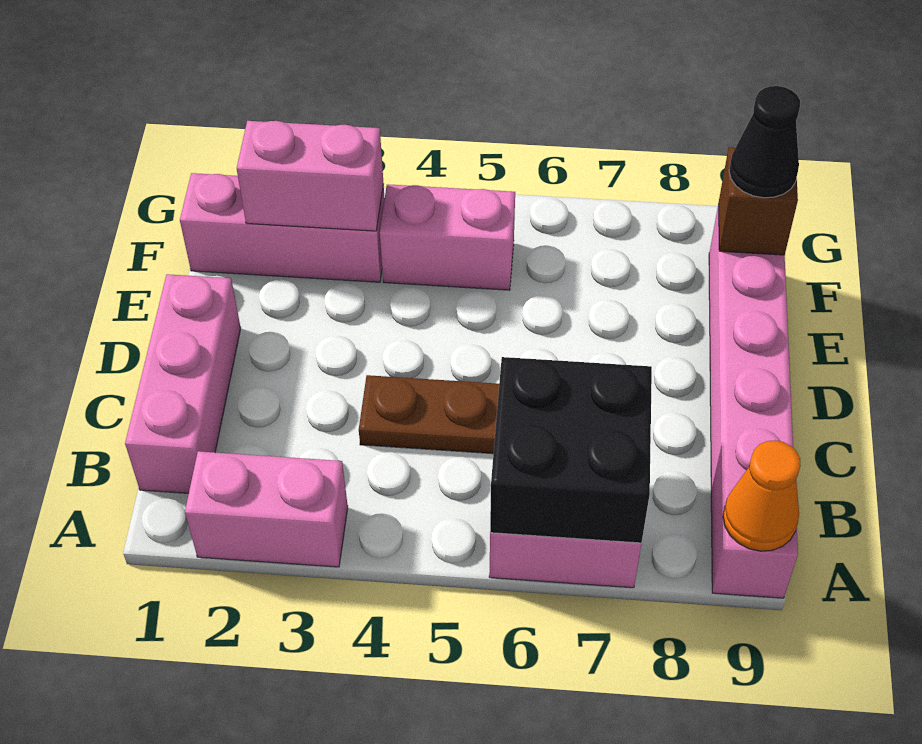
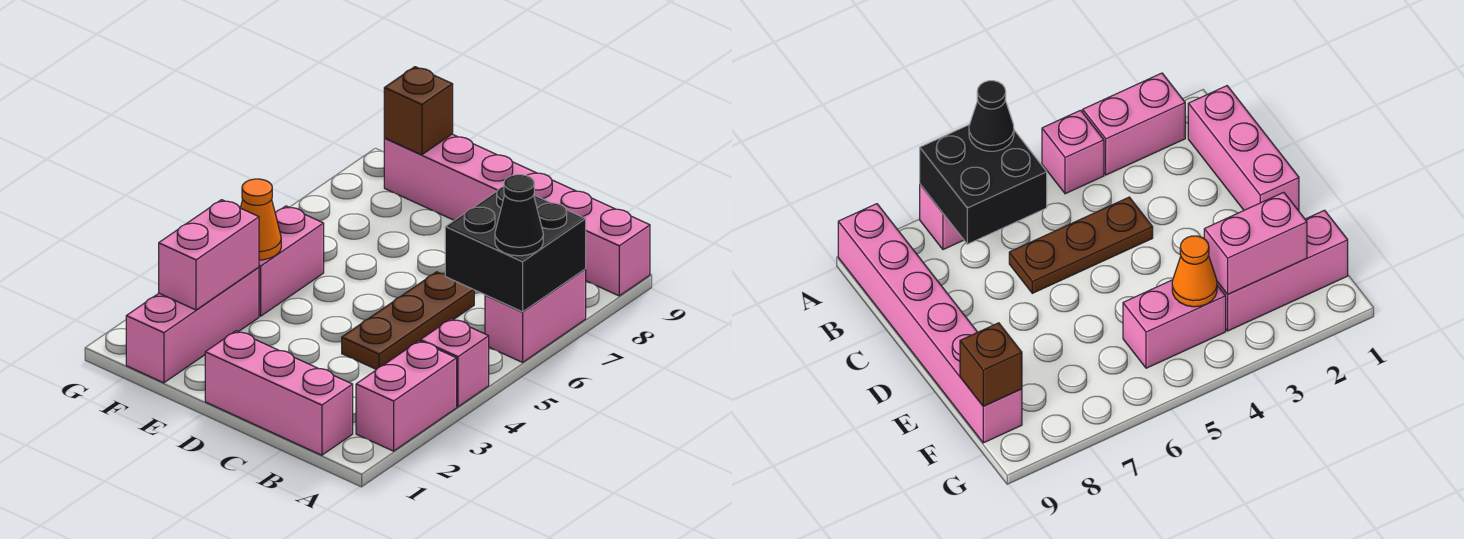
none -> pink 1x1 brick [421,319,489,407]
orange 1x1 cone [723,440,801,551] -> orange 1x1 cone moved to [241,179,281,260]
black 1x1 cone [729,86,800,198] -> black 1x1 cone moved to [495,175,543,256]

